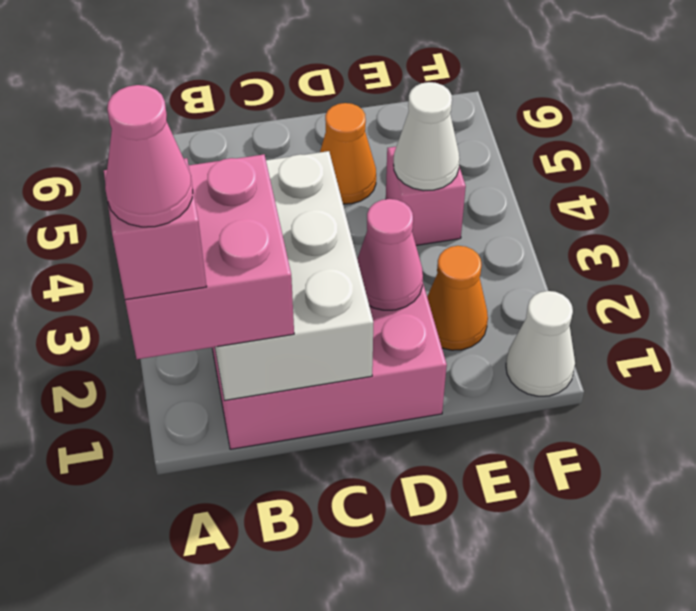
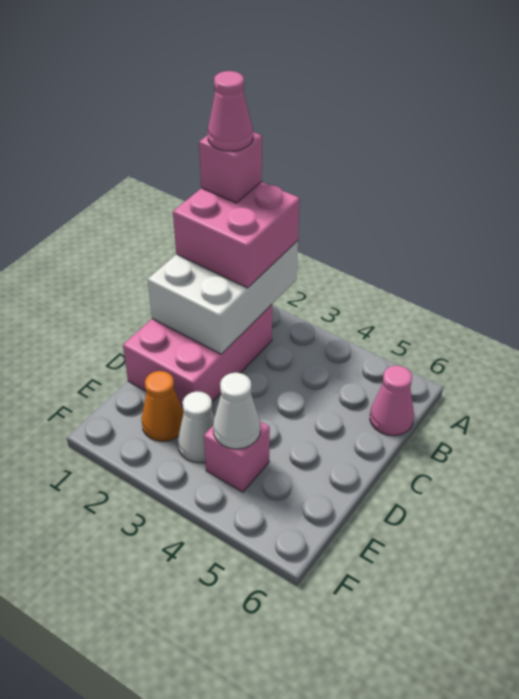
white 2x3 brick [215,151,373,401] -> white 2x3 brick turned to [148,241,298,354]
pink 1x1 cone [357,199,423,310] -> pink 1x1 cone moved to [370,366,414,436]
orange 1x1 cone [320,103,376,204] -> none
white 1x1 cone [506,291,575,396] -> white 1x1 cone moved to [178,391,215,463]

